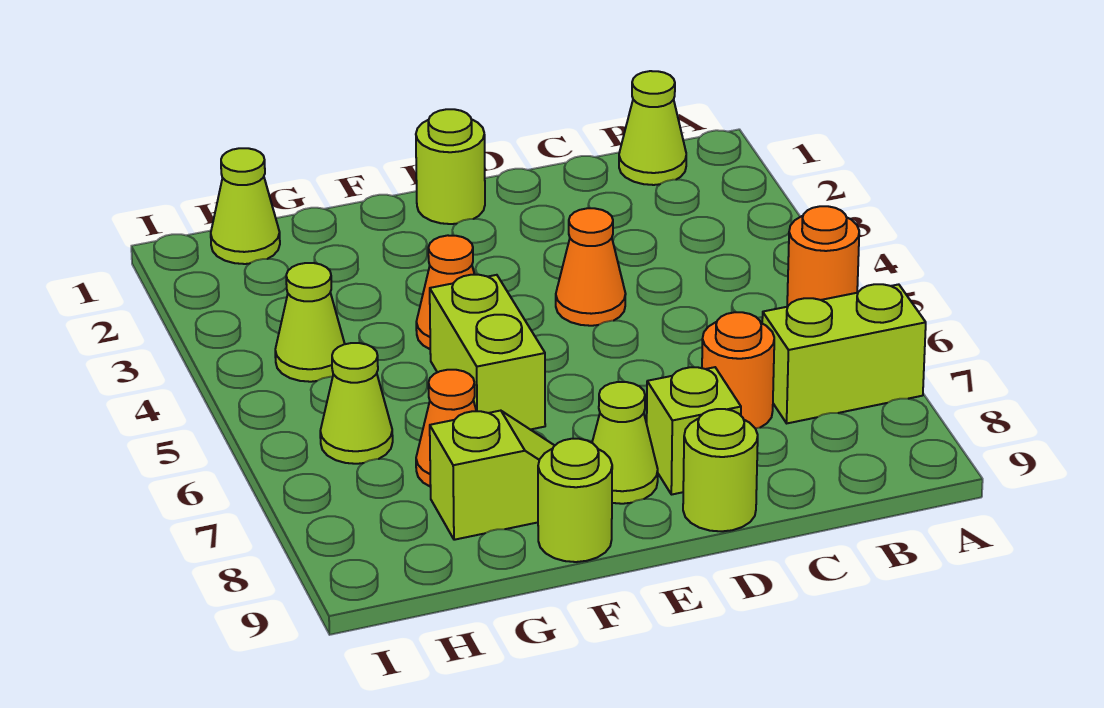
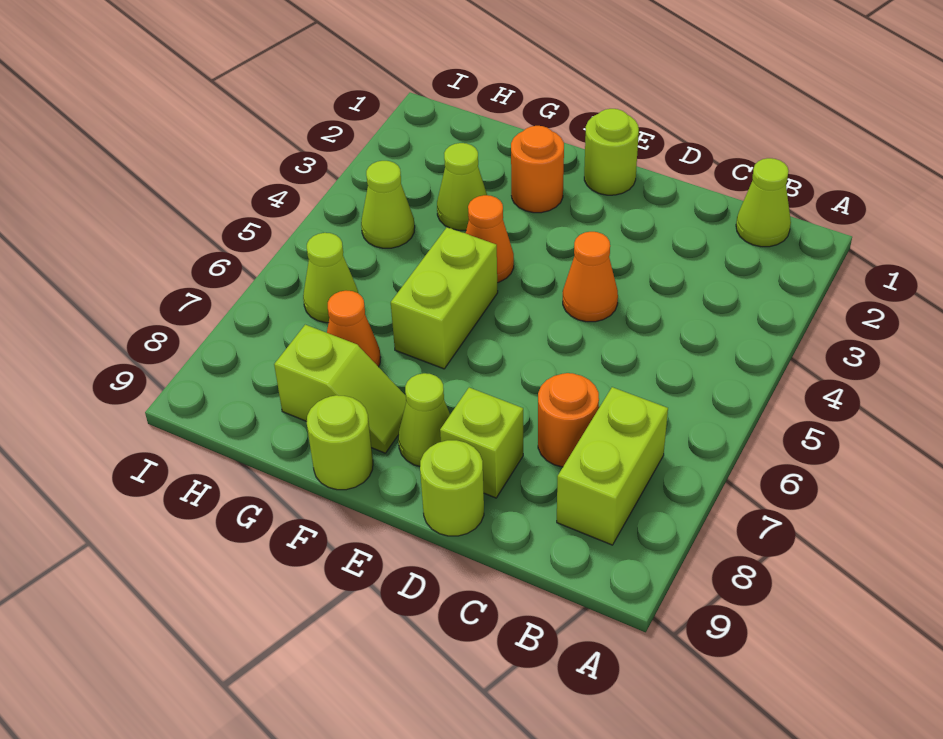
orange 1x1 round brick [787,206,859,306] -> orange 1x1 round brick moved to [511,126,564,213]
lime 1x2 brick [762,284,926,423] -> lime 1x2 brick turned to [557,387,668,545]
lime 1x1 cone [211,148,280,264] -> lime 1x1 cone moved to [437,143,487,230]

